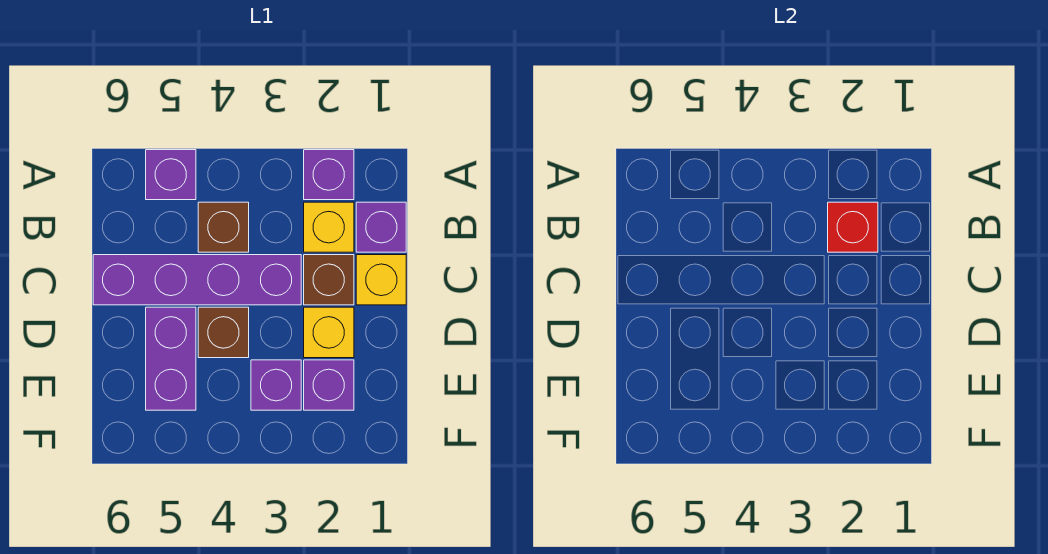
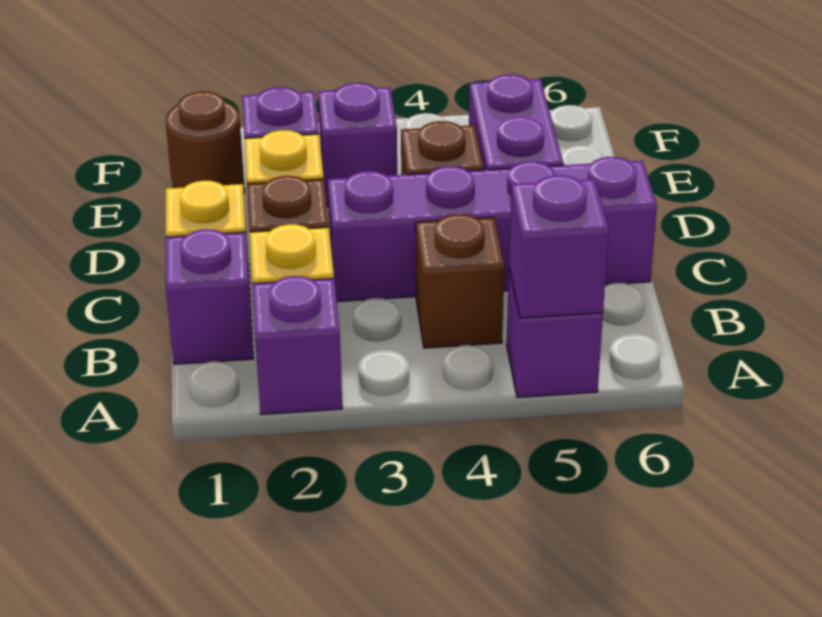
none -> purple 1x1 brick [509,175,609,318]
red 1x1 brick [828,202,878,252] -> none
none -> brown 1x1 round brick [166,91,245,192]

